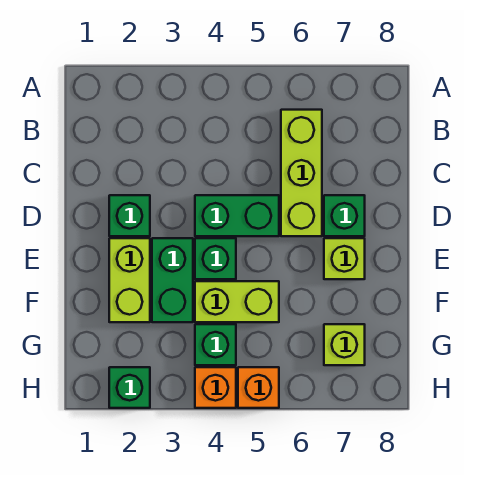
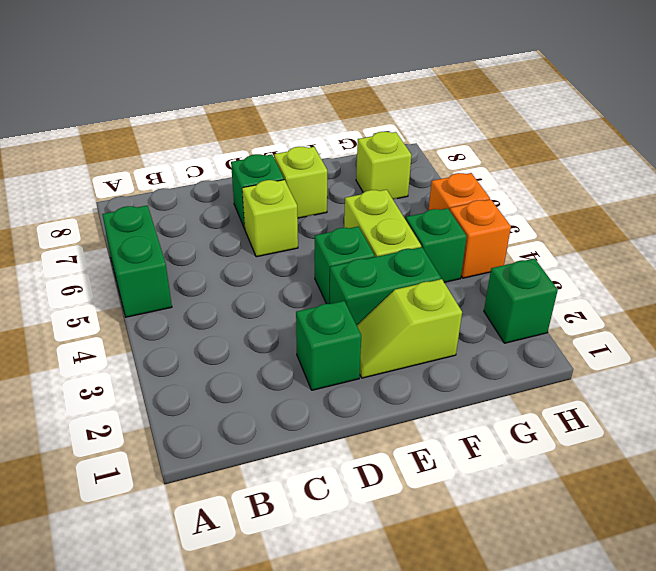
lime 1x3 brick [281,110,322,236] -> lime 1x1 brick [242,180,298,257]
green 1x2 brick [195,195,279,236] -> green 1x2 brick moved to [102,205,172,317]
lime 1x2 brick [109,238,150,322] -> lime 1x2 slope [357,279,462,378]

